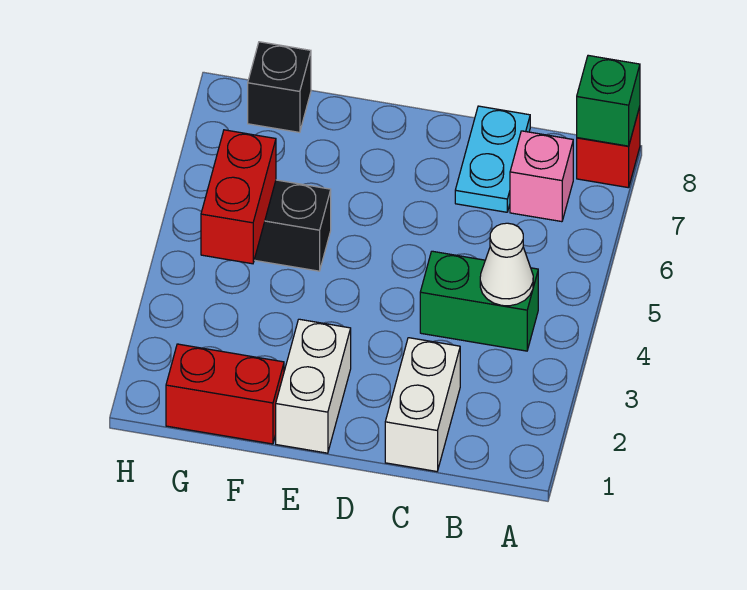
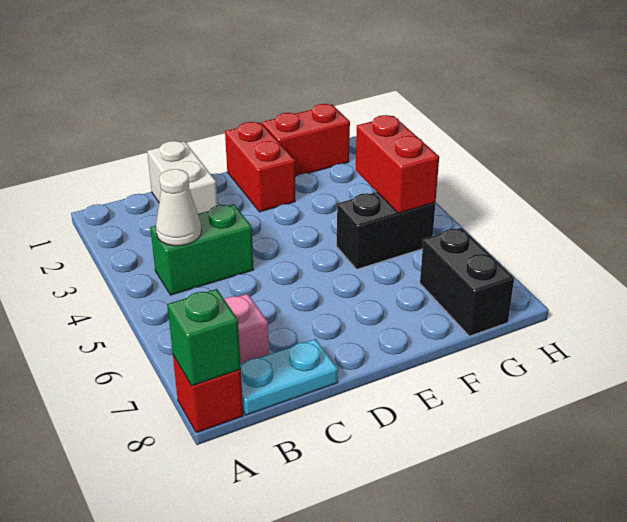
cyan 1x2 plate [455,106,530,212] -> cyan 1x2 plate turned to [241,339,338,415]
white 1x2 brick [276,319,351,453] -> red 1x2 brick [225,122,295,212]
black 1x1 brick [248,42,311,133] -> black 1x2 brick [420,228,514,336]

